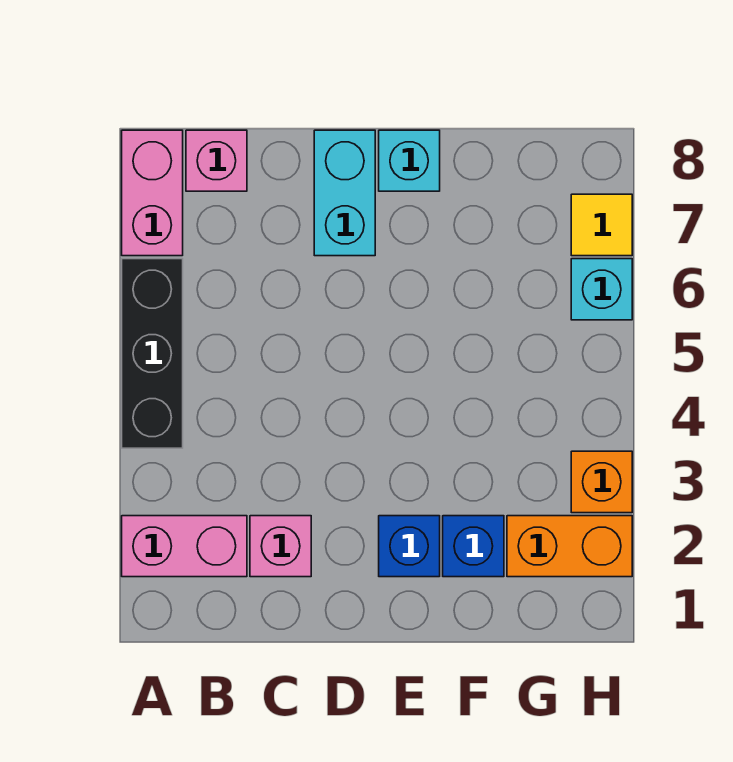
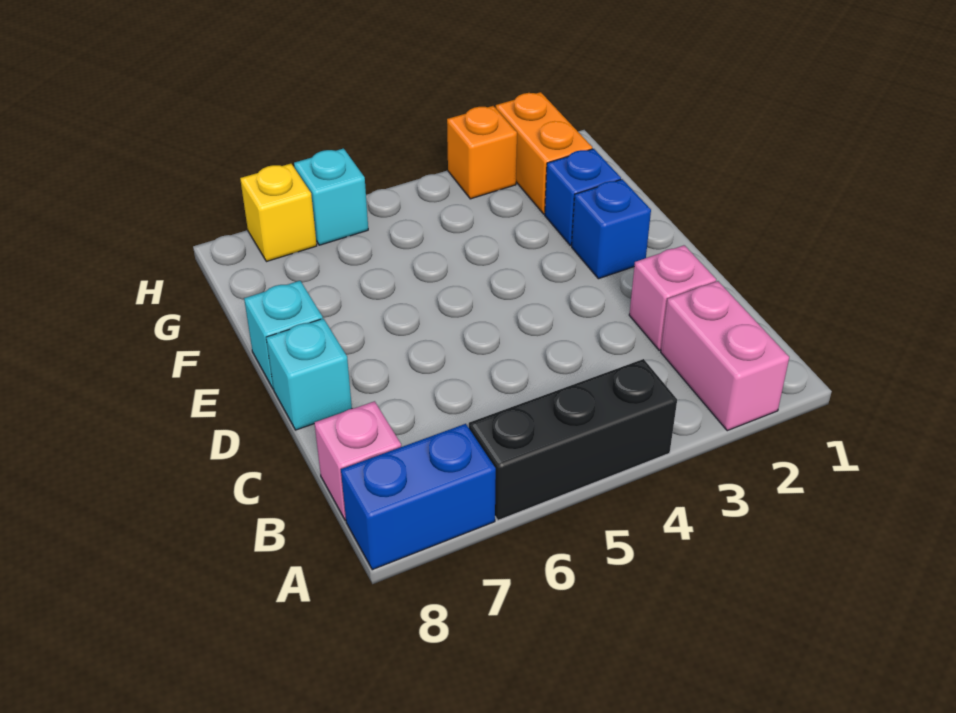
pink 1x2 brick [122,130,183,256] -> blue 1x2 brick [341,424,496,570]
cyan 1x2 brick [314,130,375,256] -> cyan 1x1 brick [266,319,352,430]
yellow 1x1 tile [571,194,632,256] -> yellow 1x1 brick [240,164,317,262]

